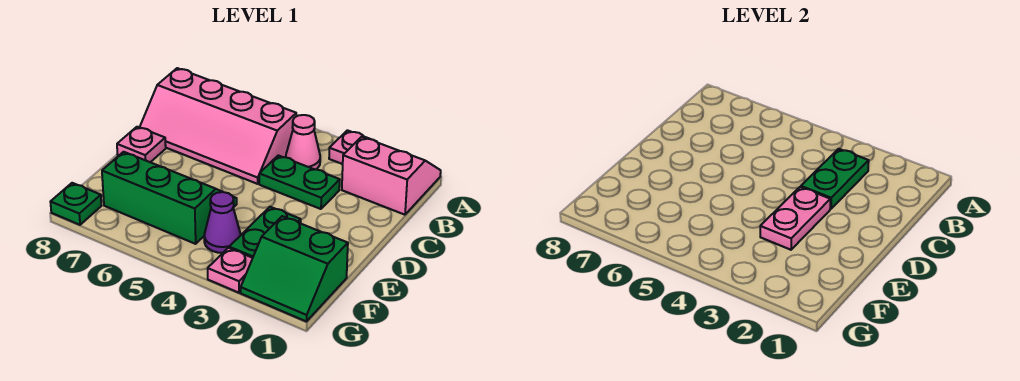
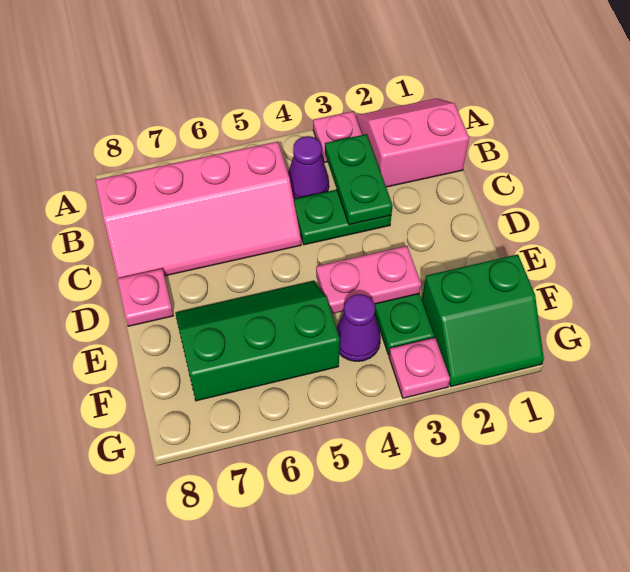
pink 1x1 cone [286,115,320,170] -> purple 1x1 cone [288,136,329,199]
pink 1x2 plate [760,187,830,250] -> pink 1x2 plate turned to [316,246,421,314]
green 1x1 plate [51,183,102,225] -> none

